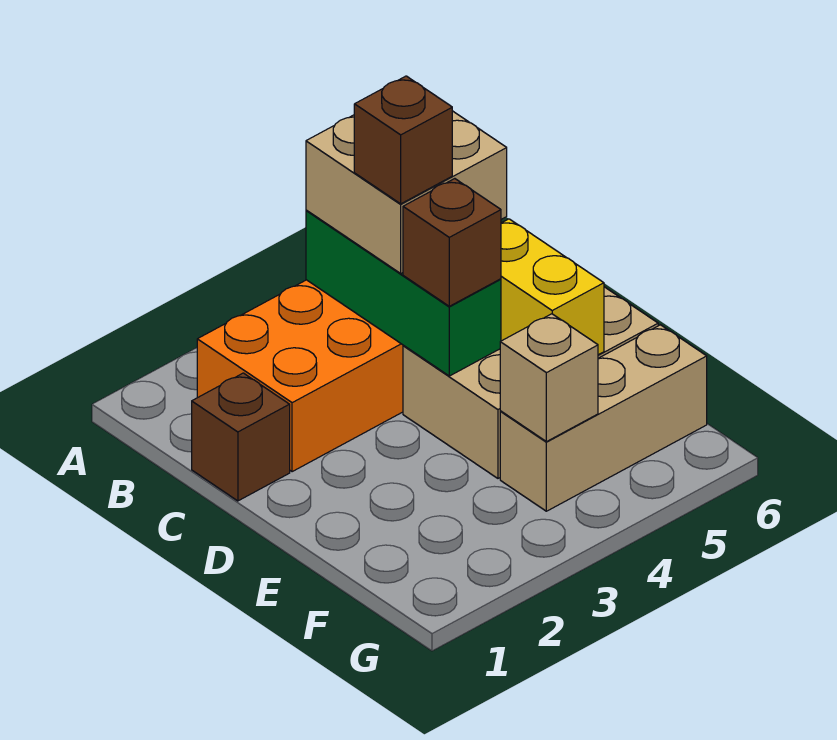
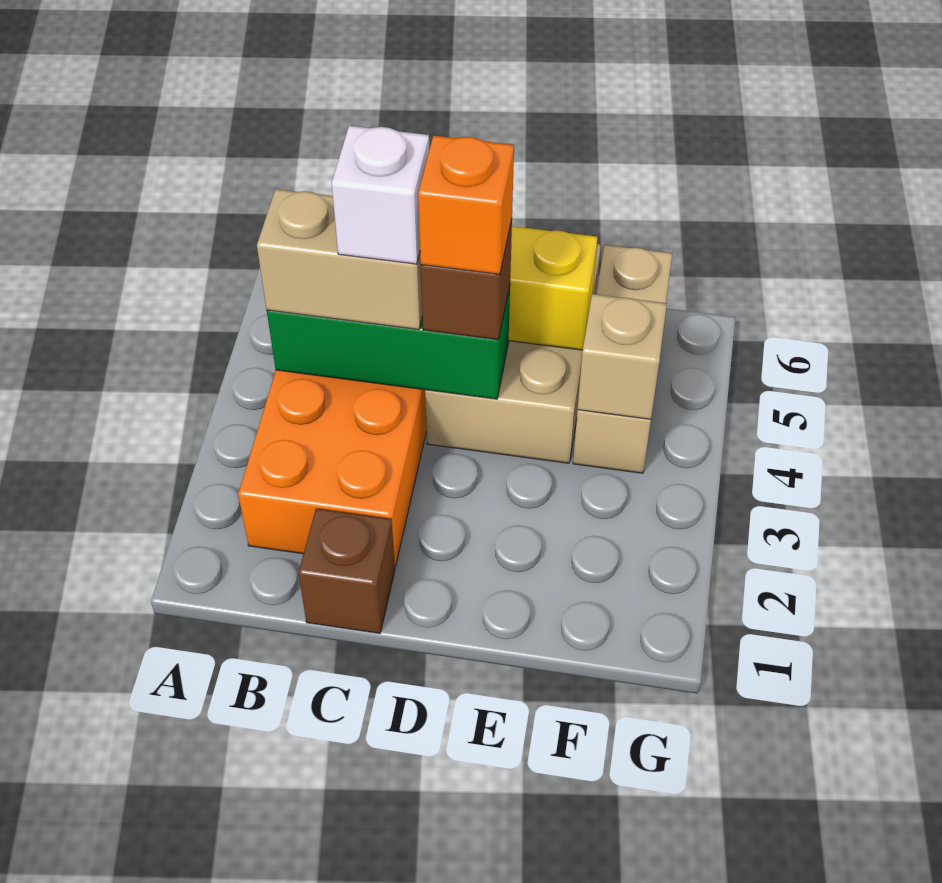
tan 2x2 brick [306,111,507,273] -> tan 1x2 brick [257,189,423,330]
brown 1x1 brick [354,76,452,204] -> white 1x1 brick [332,126,429,264]
none -> orange 1x1 brick [418,135,514,274]

